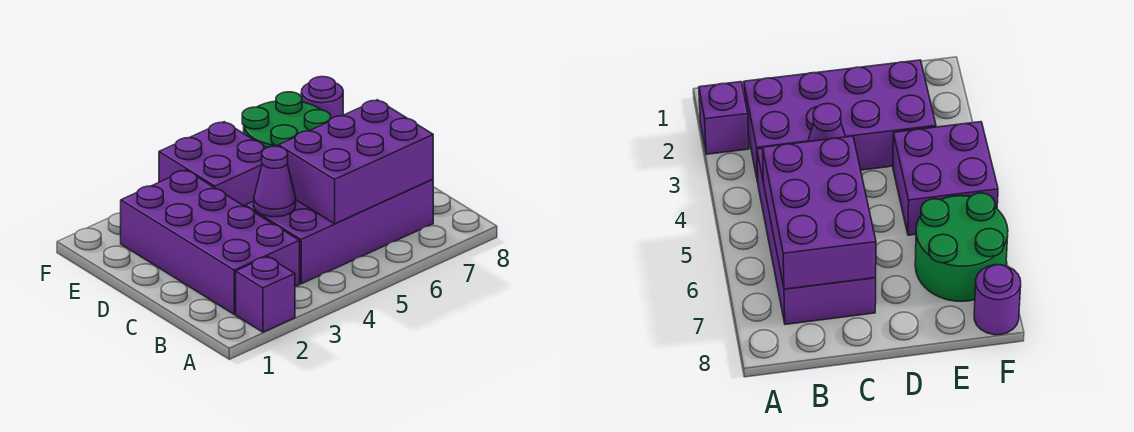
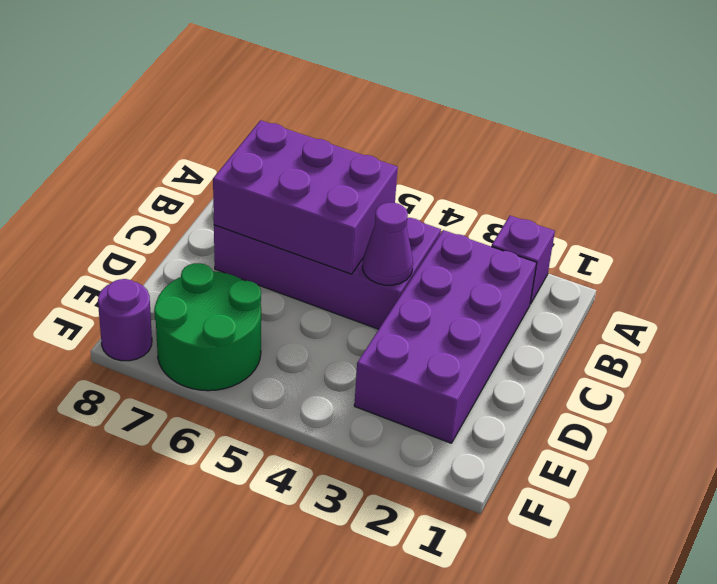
purple 2x2 brick [159,122,266,206] -> none

